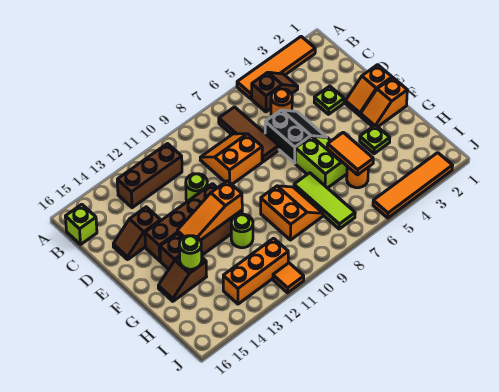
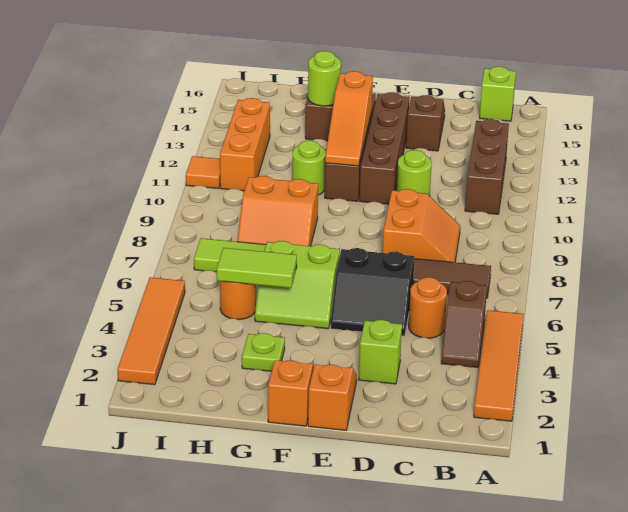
lime 1x1 plate [314,86,344,114] -> lime 1x1 brick [359,320,402,384]
orange 1x3 slope [177,181,242,240] -> orange 1x3 slope turned to [325,71,373,166]
orange 1x2 tile [327,132,373,175] -> lime 1x2 tile [217,248,297,288]

